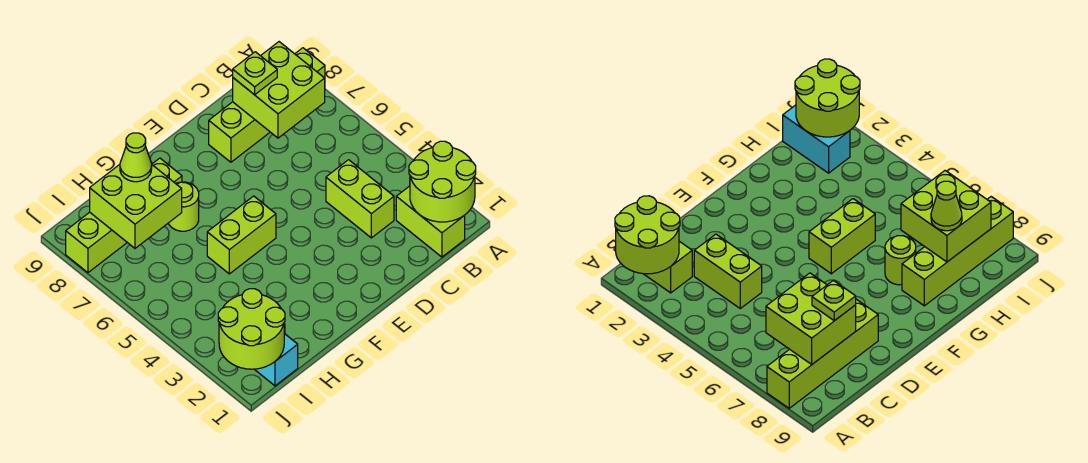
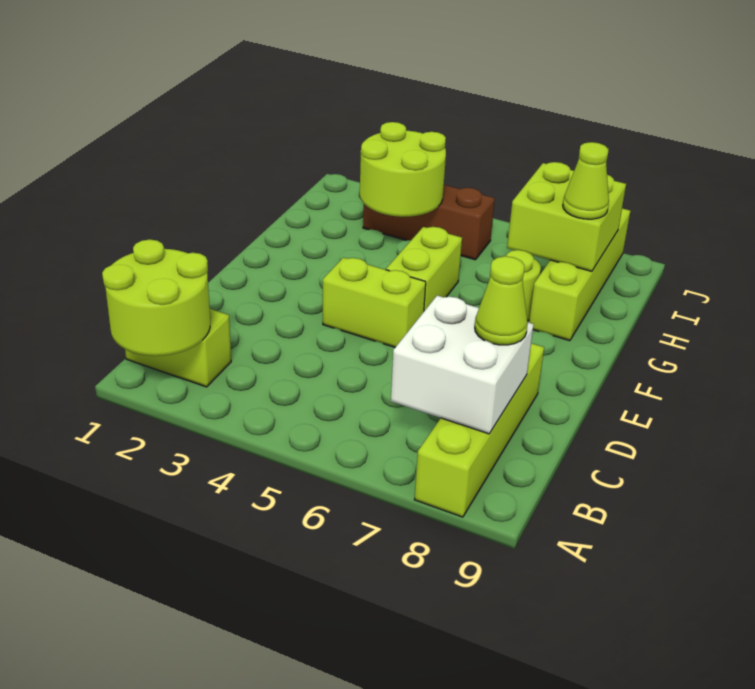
lime 2x2 brick [233,42,325,138] -> white 2x2 brick [391,296,534,434]
lime 1x2 brick [326,160,394,238] -> lime 1x2 brick moved to [323,258,426,347]
lime 1x1 plate [233,52,277,95] -> lime 1x1 cone [475,256,528,345]
cyan 1x2 brick [254,334,298,386] -> none
lime 2x2 round brick [218,289,285,369] -> lime 2x2 round brick moved to [360,122,446,217]
none -> brown 1x3 brick [363,185,495,260]

